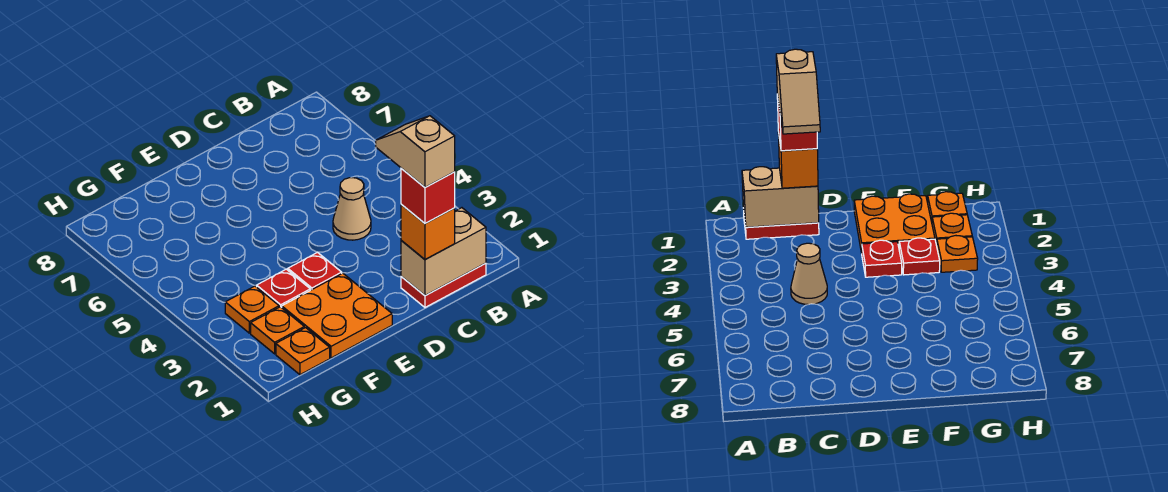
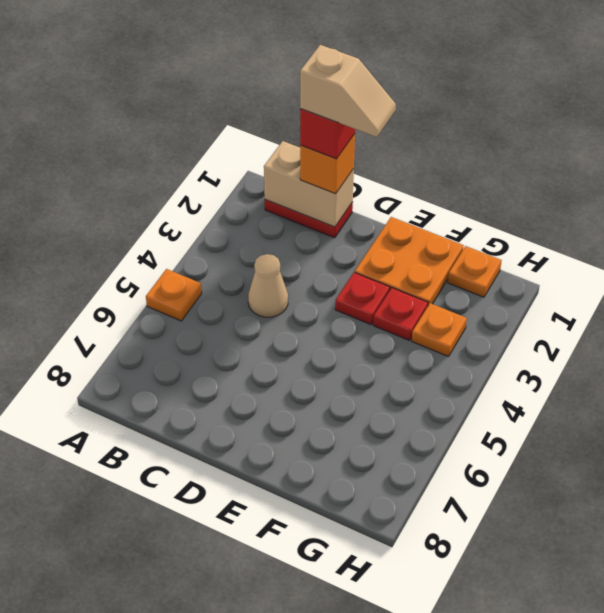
tan 1x2 slope [376,116,455,187] -> tan 1x2 slope turned to [300,45,396,137]
orange 1x1 plate [251,307,304,354] -> orange 1x1 plate moved to [146,269,202,321]

